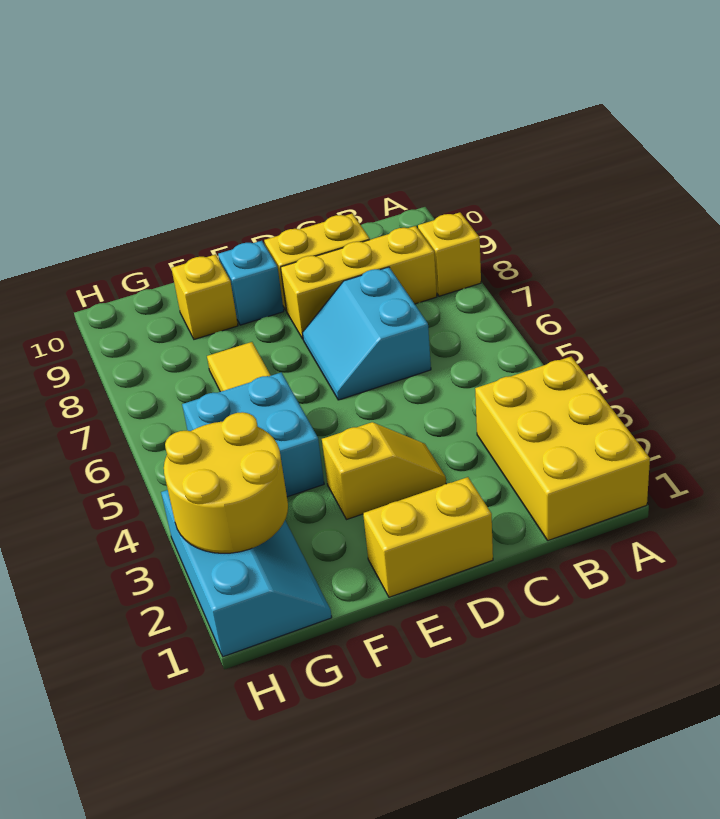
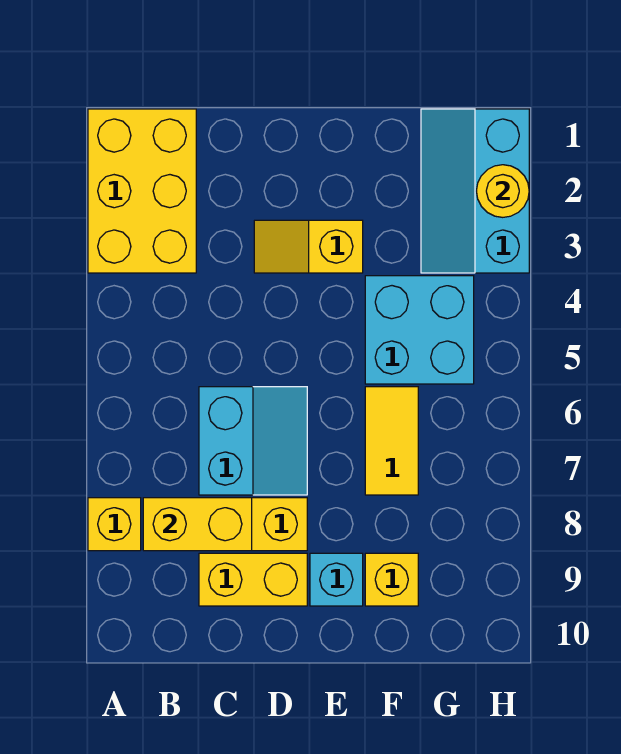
yellow 1x2 brick [363,477,493,597] -> yellow 1x2 brick moved to [143,498,252,551]
yellow 2x2 round brick [164,412,288,553] -> yellow 1x1 round brick [476,165,529,217]

